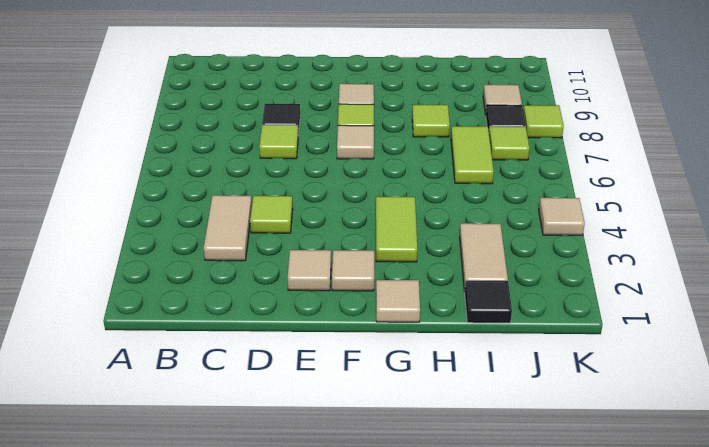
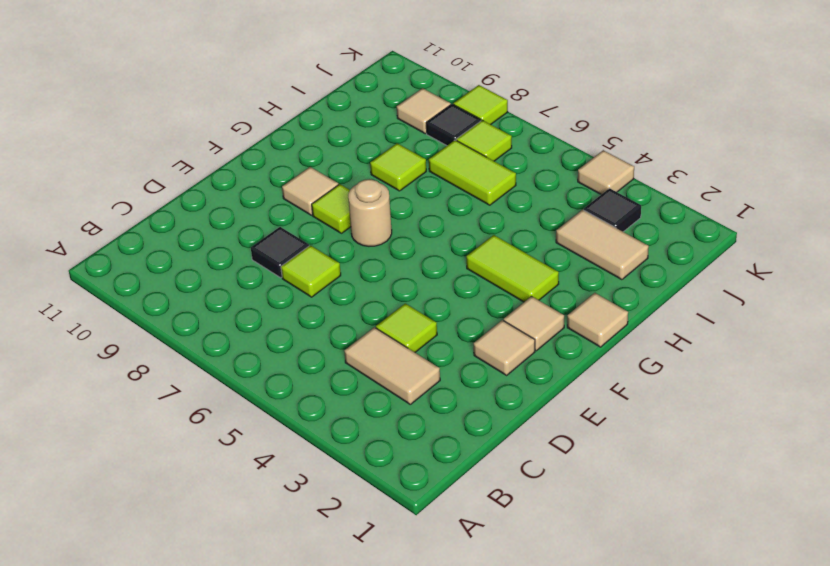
tan 1x1 tile [337,125,374,159] -> tan 1x1 round brick [348,179,392,246]
black 1x1 tile [465,281,512,323] -> black 1x1 tile moved to [584,188,641,232]

